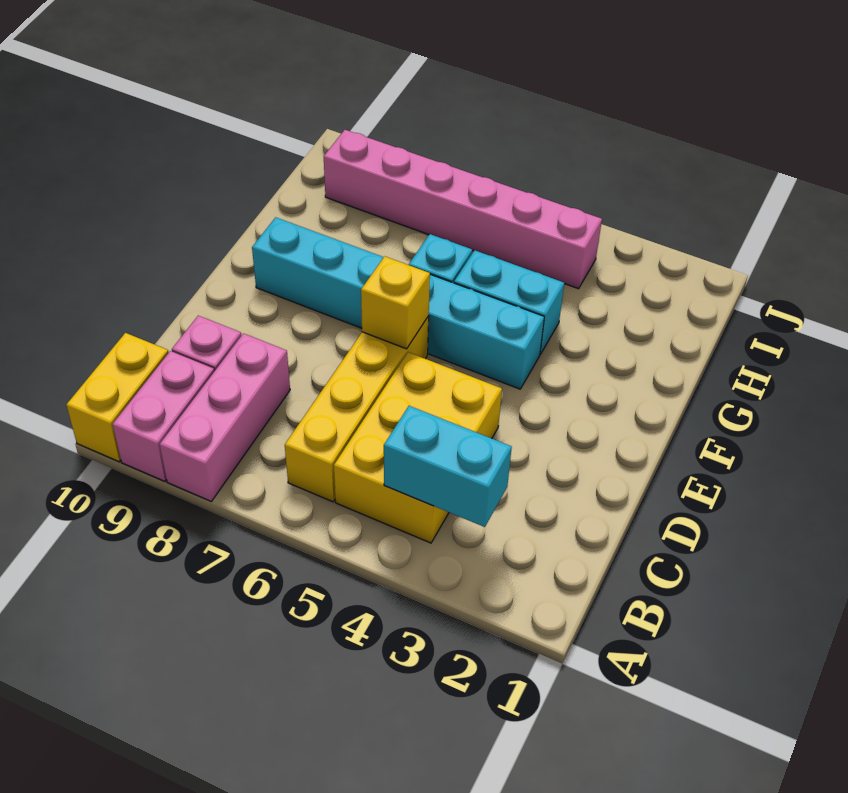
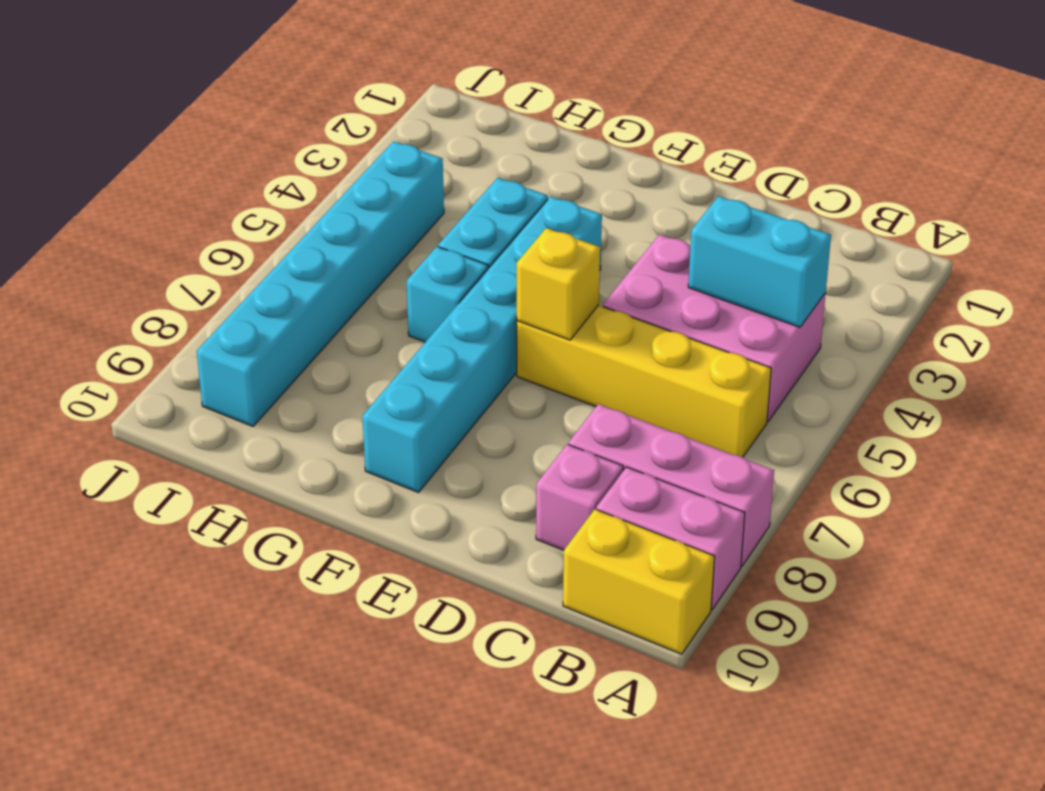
cyan 1x2 brick [384,406,512,527] -> cyan 1x2 brick turned to [688,196,831,327]
yellow 2x3 brick [334,352,502,543] -> pink 2x3 brick [603,235,826,422]
pink 1x6 brick [324,130,602,289] -> cyan 1x6 brick [197,141,444,426]

